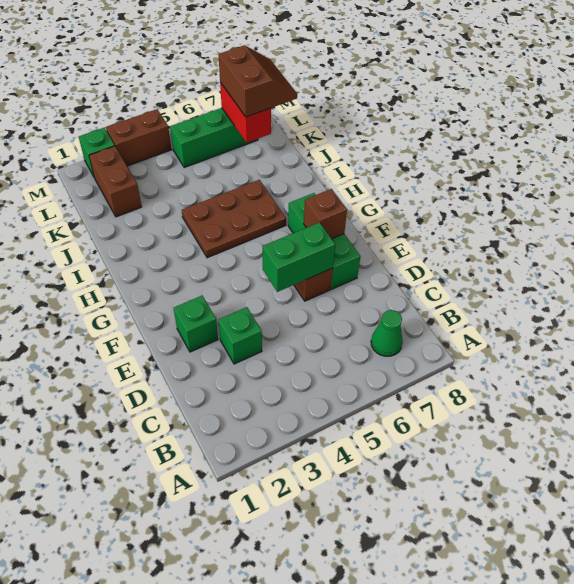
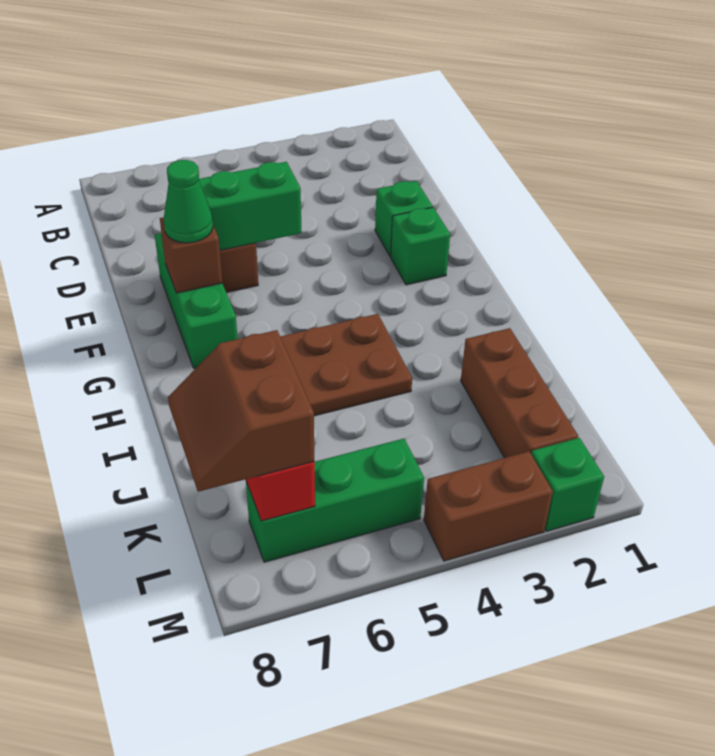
green 1x1 cone [371,310,403,356] -> green 1x1 cone moved to [164,160,213,243]
green 1x1 brick [218,307,262,364] -> green 1x1 brick moved to [391,207,450,285]
brown 1x2 brick [89,146,142,217] -> brown 1x3 brick [461,328,578,458]

